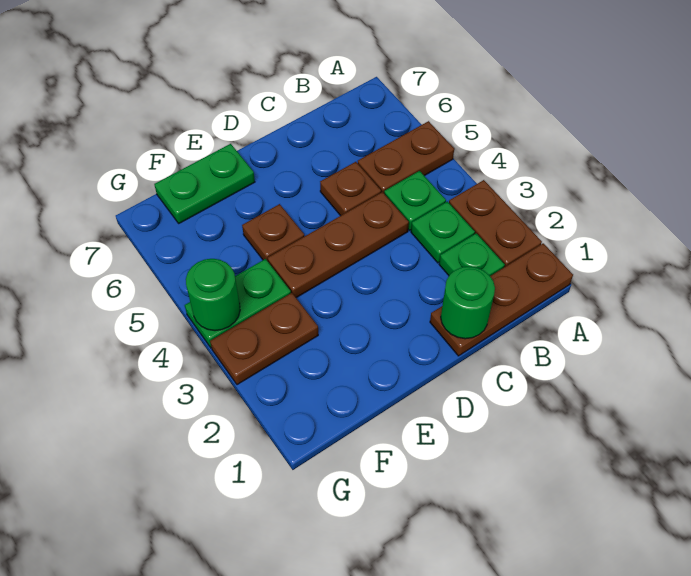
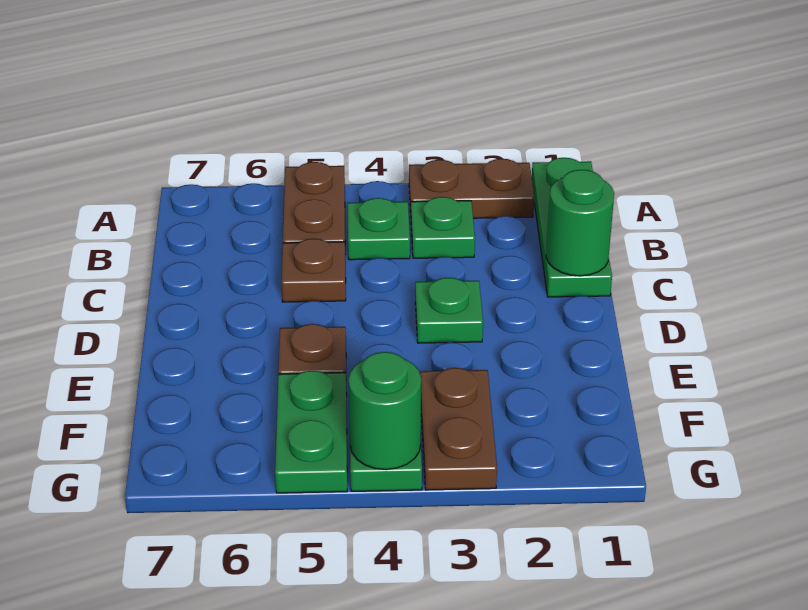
brown 1x3 plate [430,243,573,356] -> green 1x3 plate [532,158,612,297]
green 1x1 plate [439,233,505,276] -> green 1x1 plate moved to [415,278,483,343]
brown 1x3 plate [268,192,409,298] -> none
green 1x2 plate [154,144,255,223] -> green 1x2 plate moved to [275,371,347,493]

